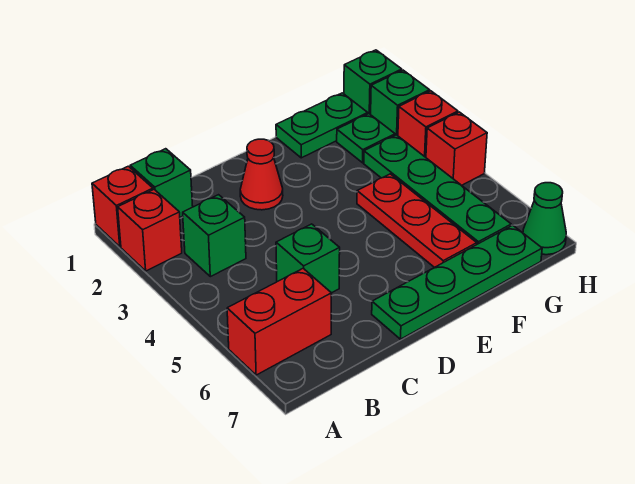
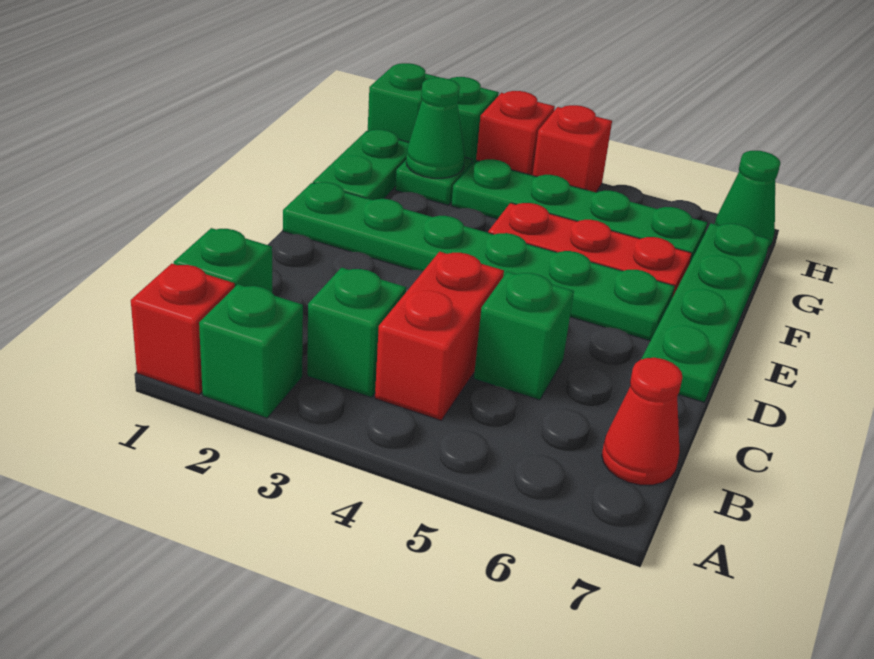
red 1x1 brick [118,190,182,271] -> green 1x1 brick [199,284,303,418]
red 1x2 brick [227,268,332,375] -> red 1x2 brick moved to [375,252,504,420]
red 1x1 cone [240,139,283,210] -> red 1x1 cone moved to [602,358,682,485]
none -> green 1x6 plate [283,182,675,341]
none -> green 1x1 cone [406,78,465,178]

